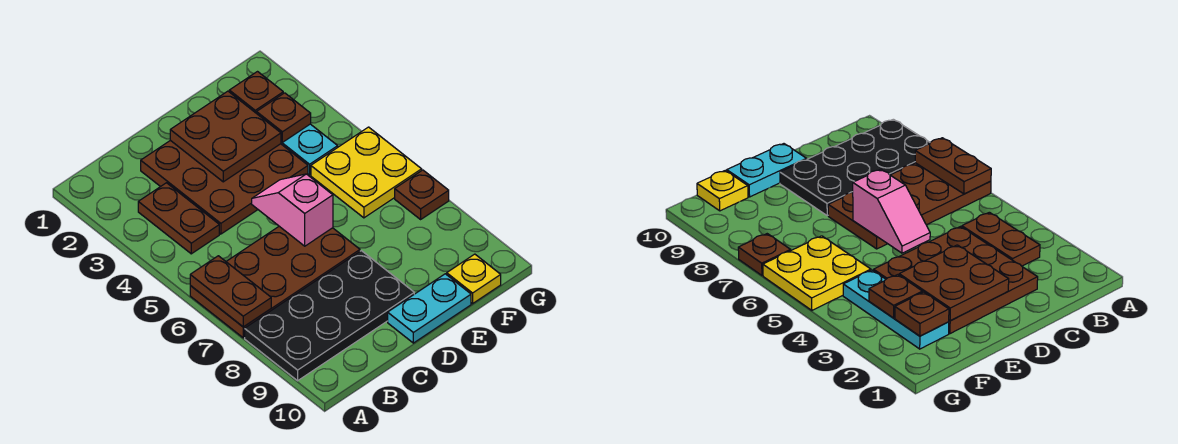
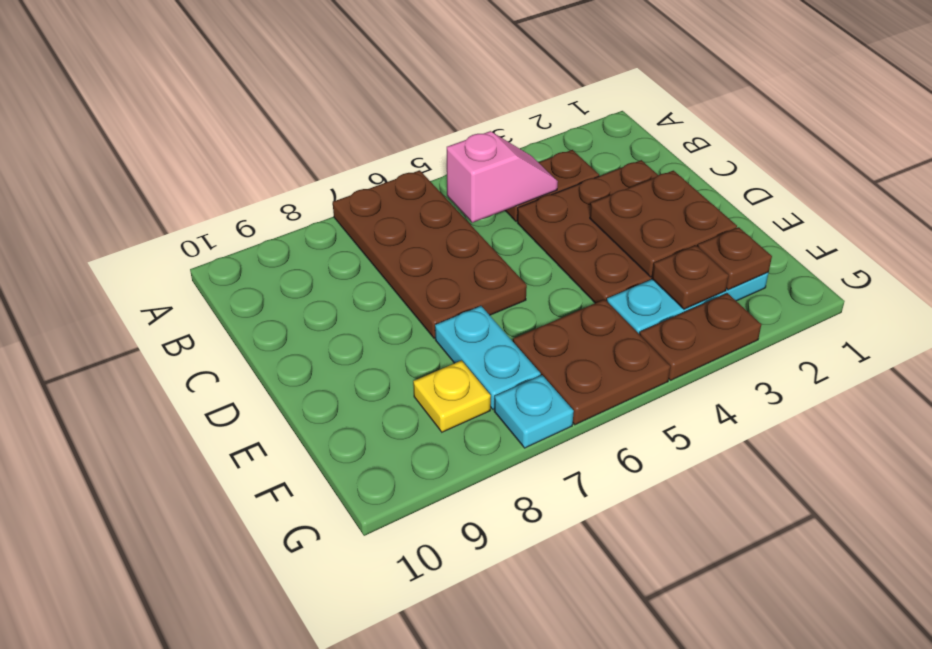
brown 1x2 plate [190,256,271,327] -> brown 1x2 plate moved to [640,293,761,380]
black 2x4 plate [245,251,414,381] -> none
pink 1x2 slope [252,174,333,246] -> pink 1x2 slope moved to [447,131,558,223]
cyan 1x2 plate [388,274,471,343] -> cyan 1x2 plate moved to [435,306,541,409]
yellow 2x2 plate [311,127,422,218] -> brown 2x2 plate [513,299,670,425]
yellow 1x1 plate [447,254,501,304] -> yellow 1x1 plate moved to [413,361,491,432]
brown 1x1 plate [395,170,449,219] -> cyan 1x1 plate [494,375,574,448]

